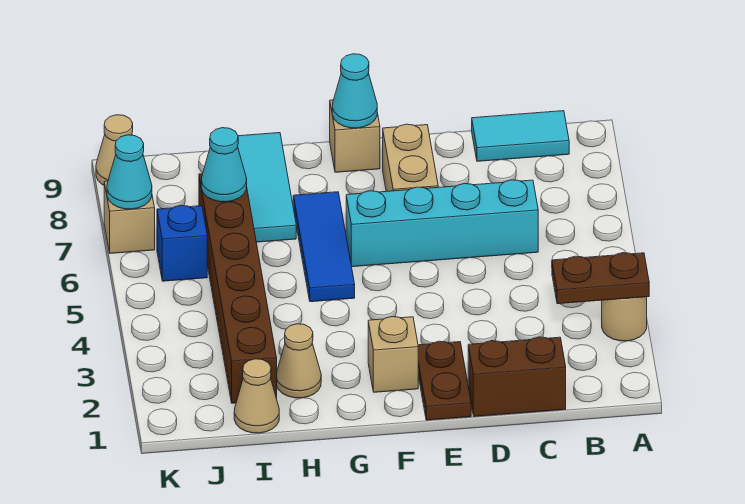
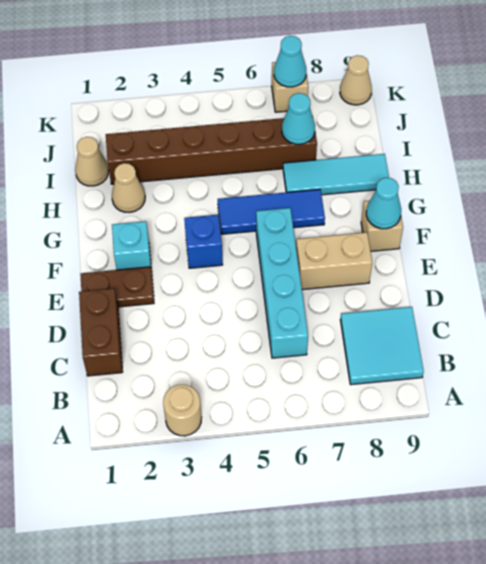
brown 1x2 plate [552,253,649,304] -> none
cyan 1x2 tile [472,111,569,161] -> cyan 2x2 tile [340,307,424,385]
tan 1x1 brick [368,317,418,392] -> cyan 1x1 brick [112,221,151,270]
blue 1x1 brick [157,205,207,281] -> blue 1x1 brick moved to [184,215,223,268]

